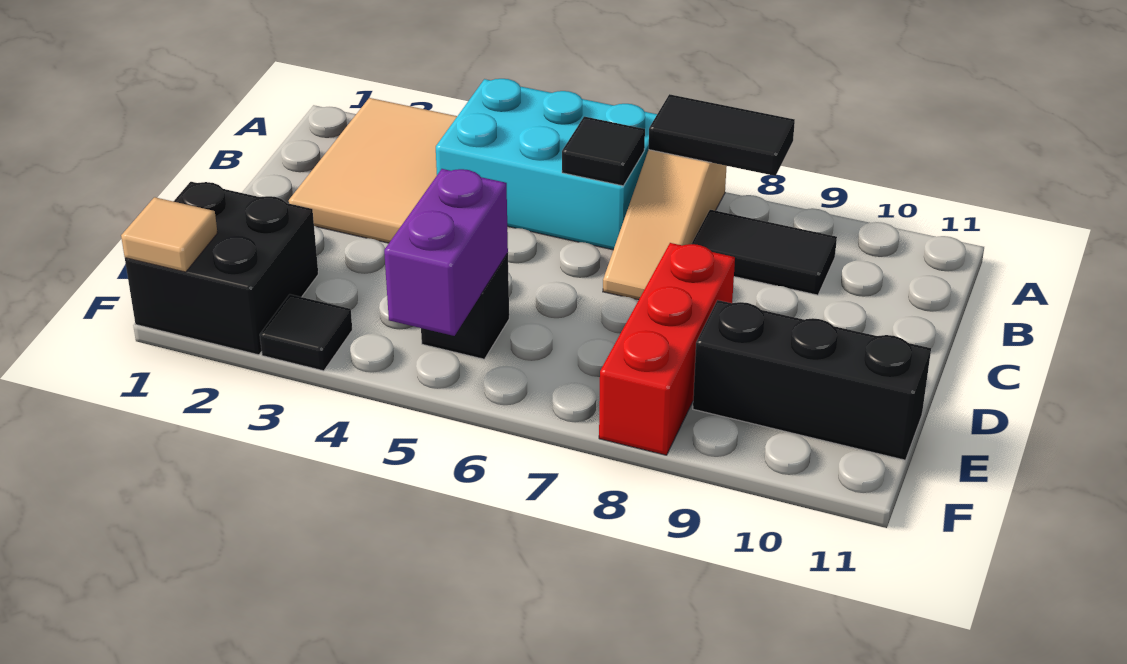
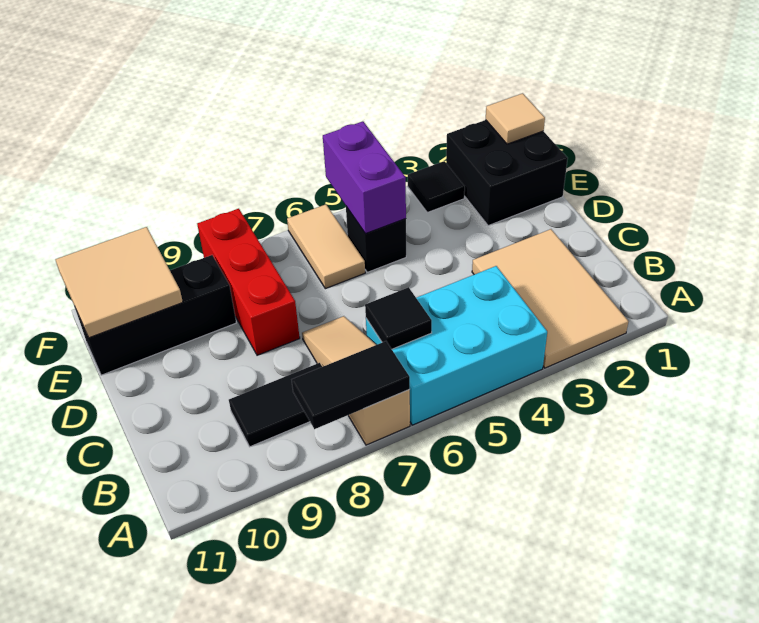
none -> tan 1x2 tile [287,204,365,289]
none -> tan 2x2 tile [55,227,183,338]

